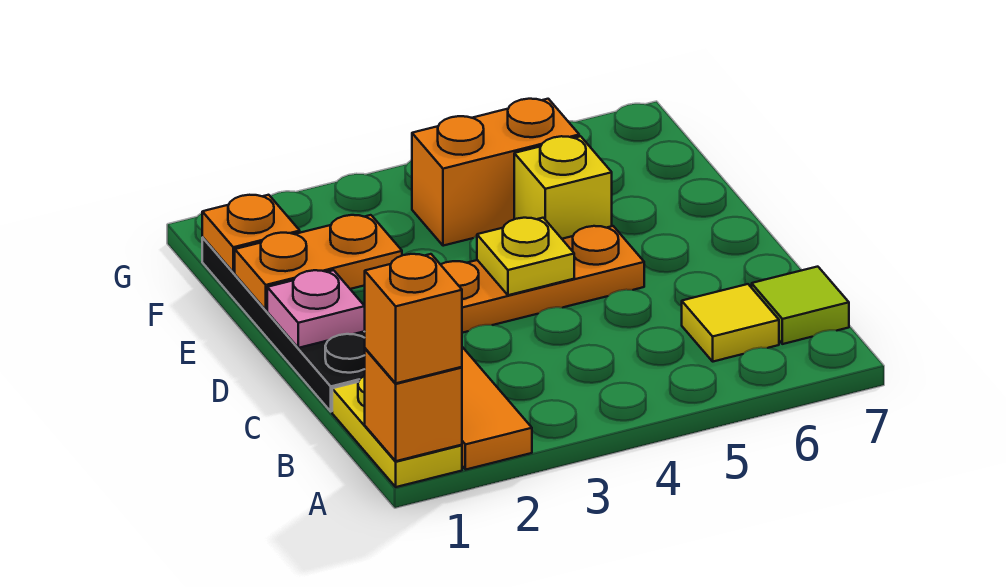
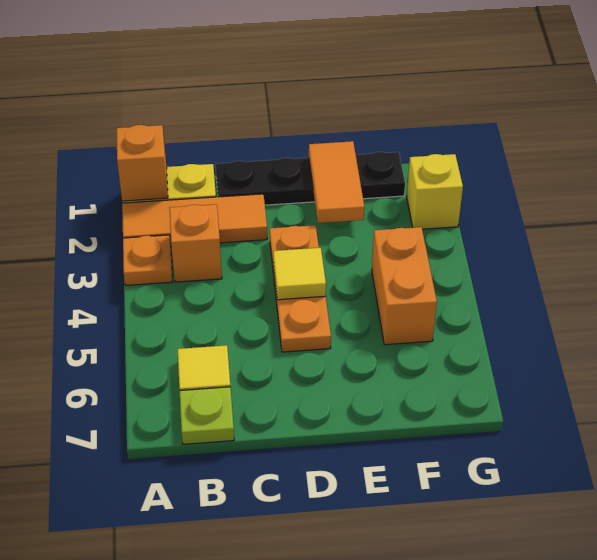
orange 1x1 brick [364,254,462,383] -> orange 1x1 brick moved to [170,204,222,282]
lime 1x1 tile [752,267,849,344] -> lime 1x1 plate [180,387,234,444]
pink 1x1 plate [267,270,365,348] -> none
yellow 1x1 plate [477,218,574,295] -> yellow 1x1 tile [273,248,326,300]
orange 1x2 plate [235,215,402,310] -> orange 1x2 tile [309,141,364,223]
yellow 1x1 brick [514,136,612,239] -> yellow 1x1 brick moved to [407,154,463,229]
orange 1x1 plate [202,195,300,272] -> orange 1x1 plate moved to [123,235,172,285]

